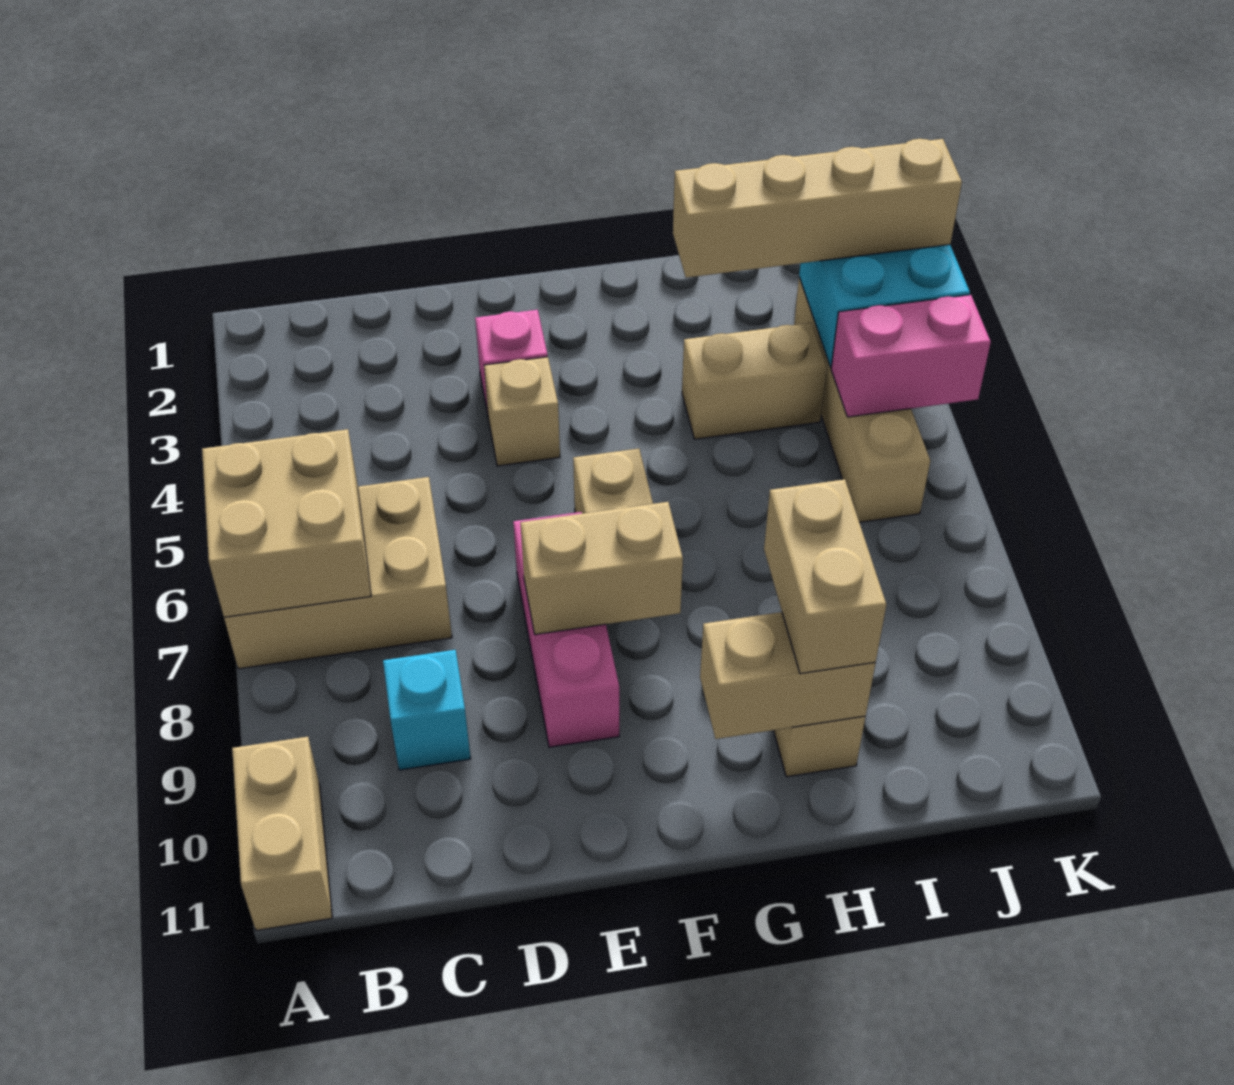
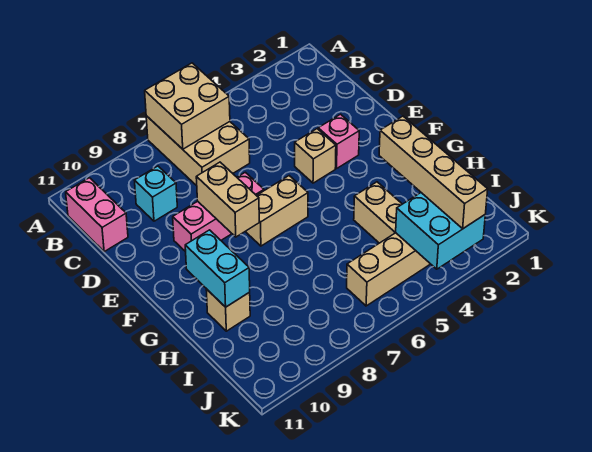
tan 1x2 brick [232,737,332,931] -> none
tan 1x2 brick [700,612,876,739] -> cyan 1x2 brick [185,230,250,307]
tan 1x2 brick [764,479,886,674] -> none
pink 1x2 brick [831,295,991,417] -> pink 1x2 brick moved to [66,178,128,251]

